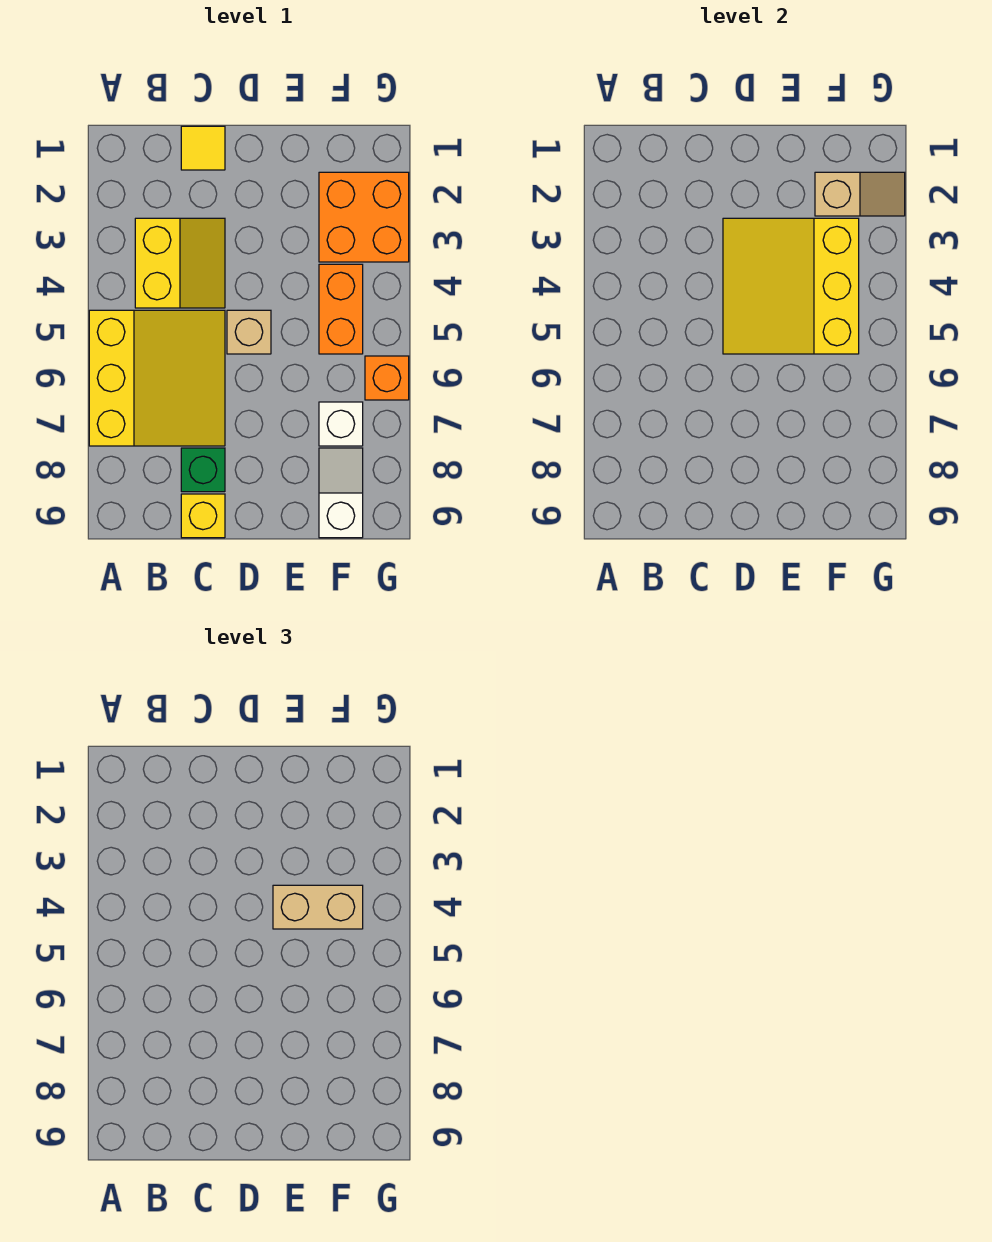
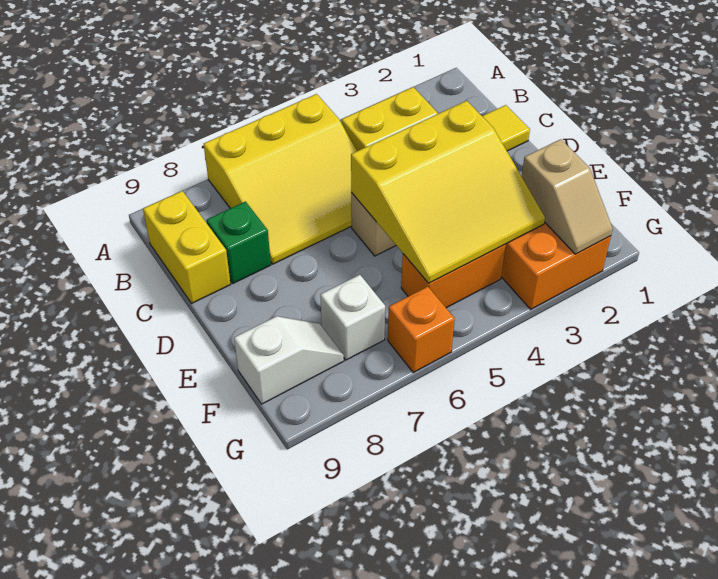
yellow 1x1 brick [181,494,225,538] -> yellow 1x2 brick [143,191,231,304]
yellow 3x3 slope [723,218,859,354] -> yellow 3x3 slope turned to [351,101,545,283]
tan 1x2 brick [273,885,363,929] -> none

